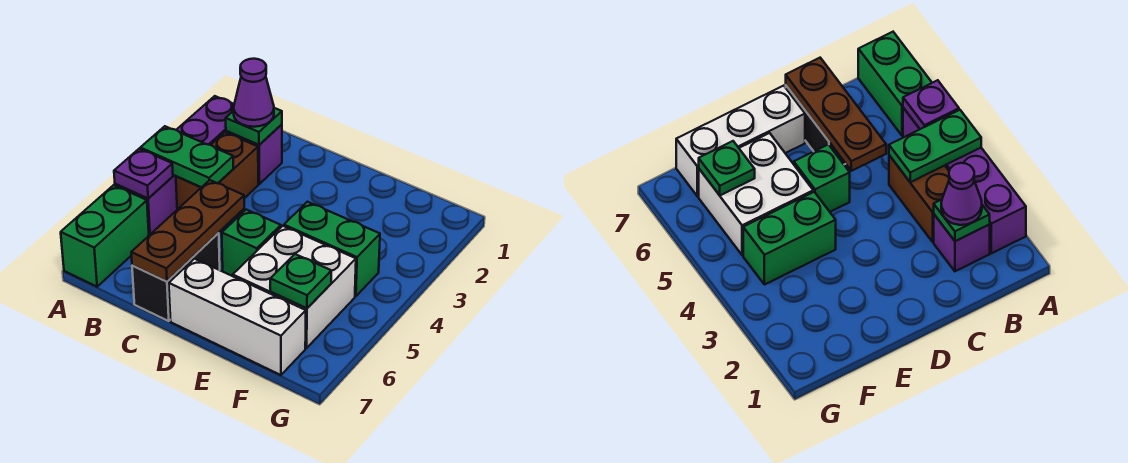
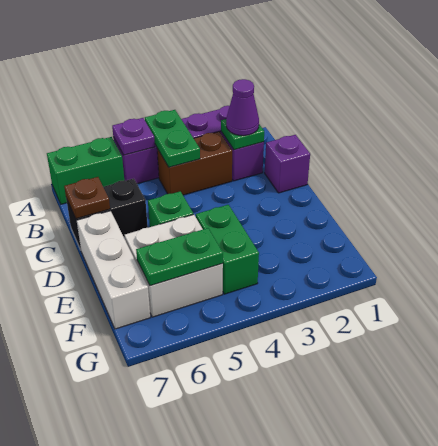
none -> purple 1x1 brick [265,135,310,193]
brown 1x3 plate [131,180,244,282] -> brown 1x1 plate [64,177,110,219]
green 1x1 plate [270,254,331,308] -> green 1x2 plate [136,228,223,286]

